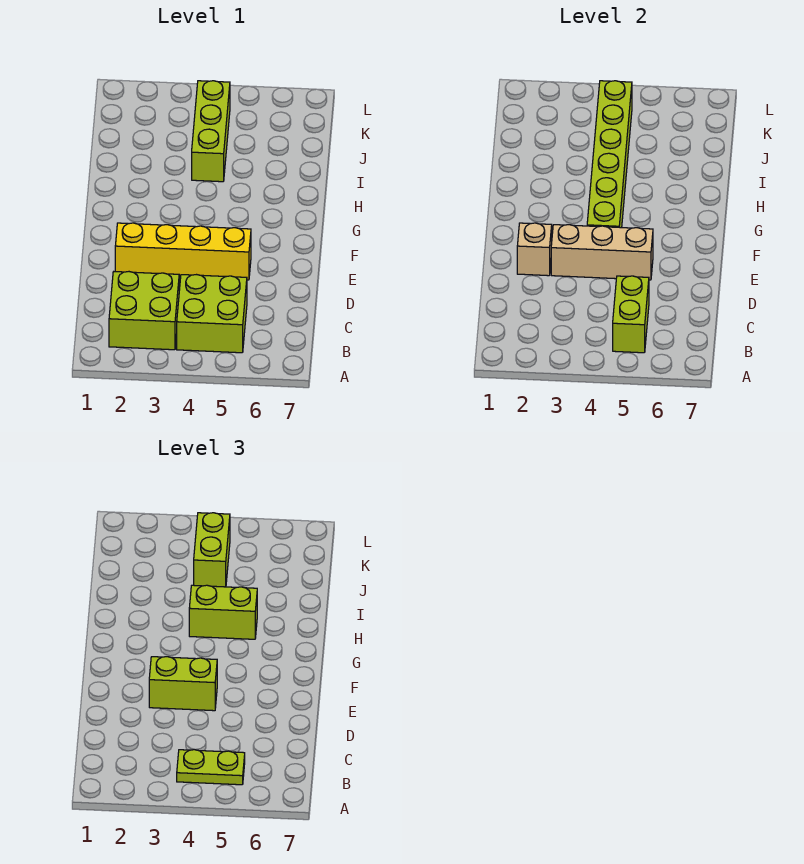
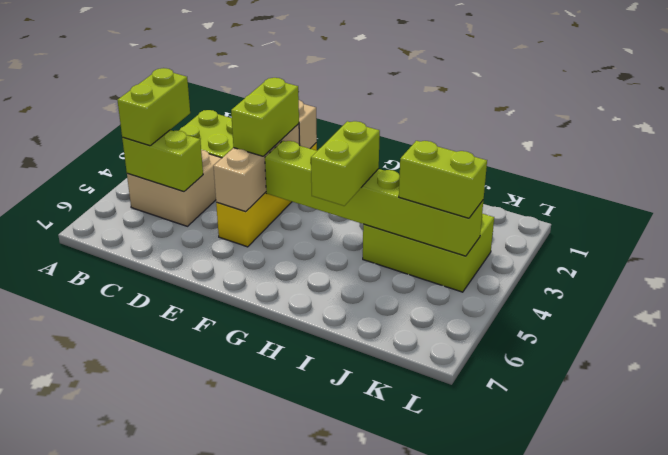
lime 2x2 brick [177,275,247,353] -> tan 2x2 brick [127,150,222,226]
lime 1x2 plate [177,750,245,785] -> lime 1x2 brick [117,68,190,146]
lime 1x3 brick [192,81,230,182] -> lime 2x3 brick [363,214,494,292]

